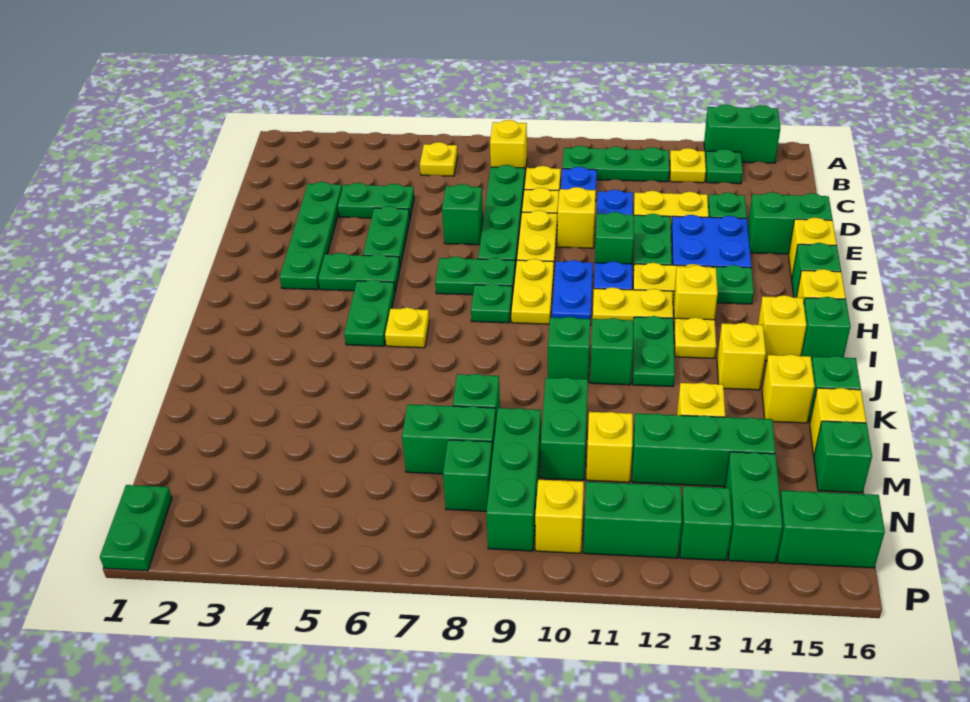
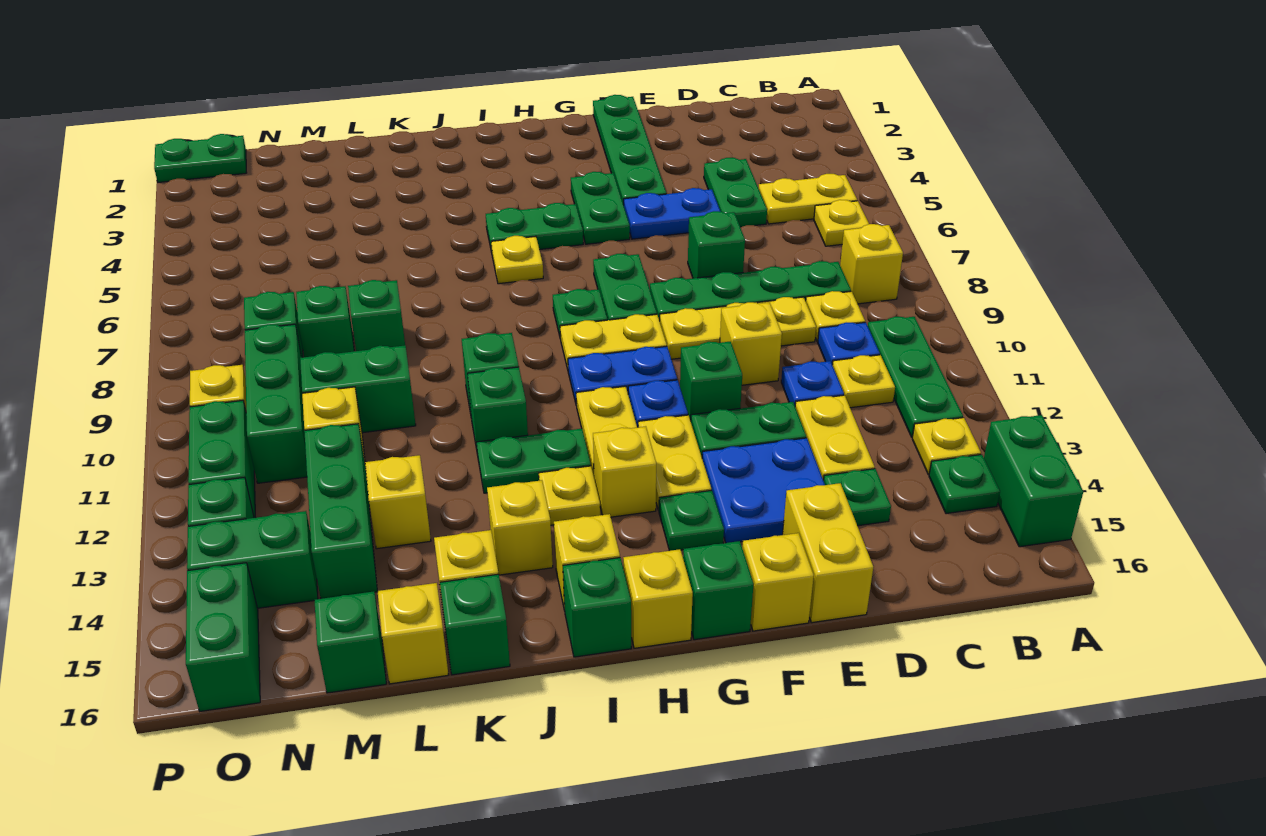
none -> yellow 1x2 plate [759,174,857,224]
none -> yellow 1x1 plate [832,355,895,408]
green 1x4 plate [280,182,342,290] -> green 1x4 plate turned to [593,95,666,205]
green 1x2 plate [363,206,410,266] -> blue 1x2 plate [624,188,720,239]
green 1x2 brick [748,192,832,254] -> yellow 1x2 brick [783,483,873,623]
green 1x2 brick [402,404,496,474] -> green 1x1 brick [296,286,354,357]
green 1x3 brick [486,408,541,551] -> green 1x3 brick turned to [245,324,307,483]

